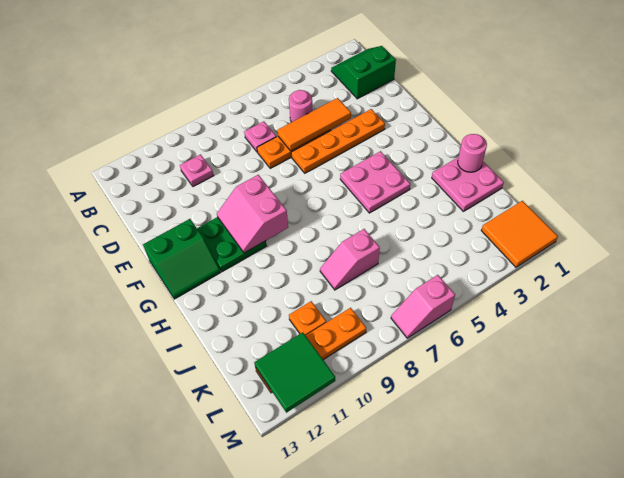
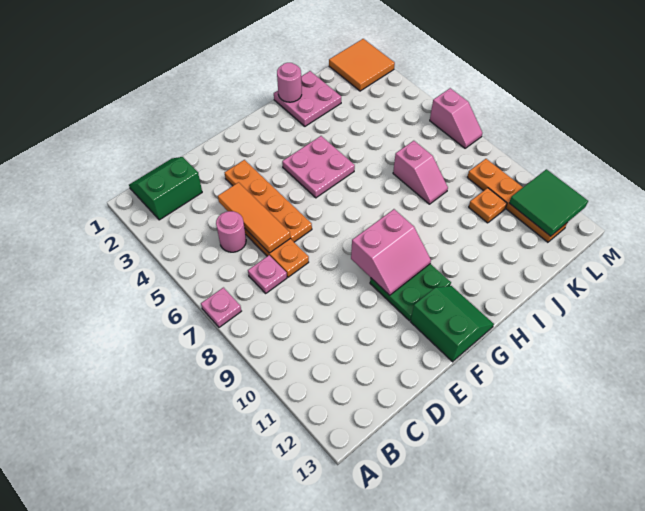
green 2x2 slope [331,46,396,99] -> green 2x2 slope turned to [129,157,202,220]
pink 1x1 plate [180,154,214,187] -> pink 1x1 plate moved to [201,288,241,327]

